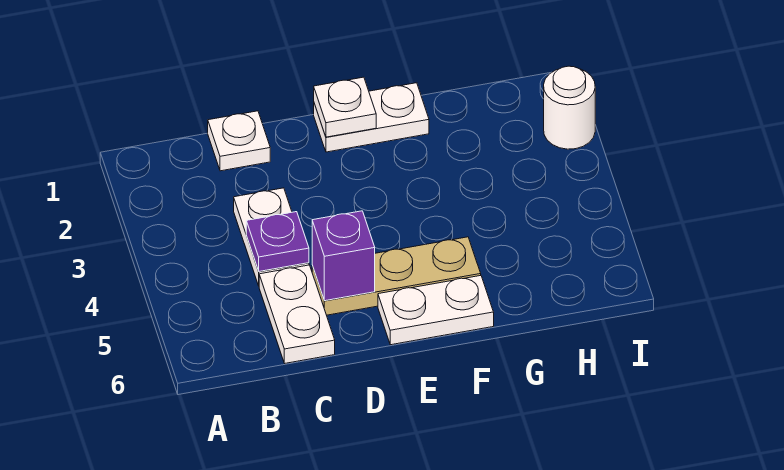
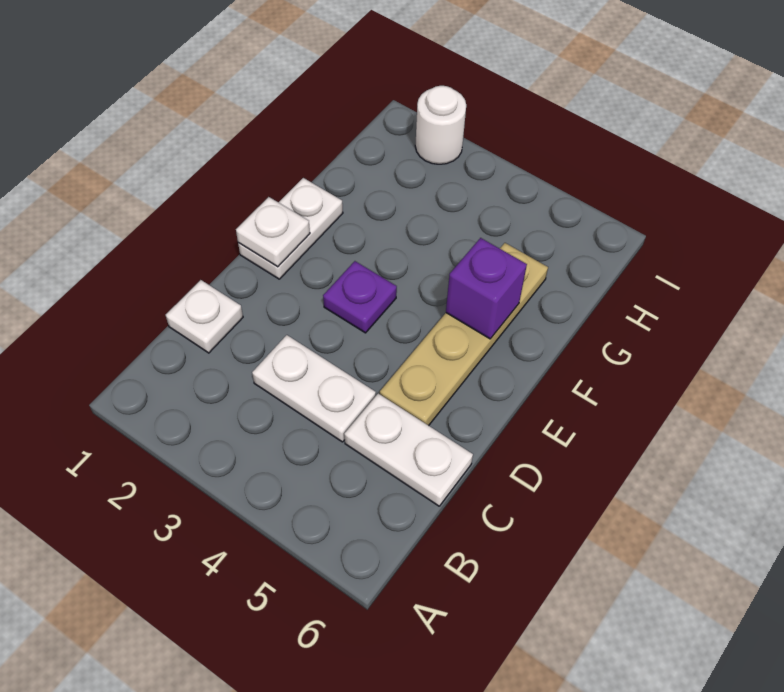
purple 1x1 plate [246,212,309,271] -> purple 1x1 plate moved to [323,261,397,333]
tan 1x3 plate [312,237,481,315] -> tan 1x4 plate [380,243,548,426]
purple 1x1 brick [312,211,375,301] -> purple 1x1 brick moved to [446,238,527,339]
white 1x2 plate [378,276,494,345] -> none

